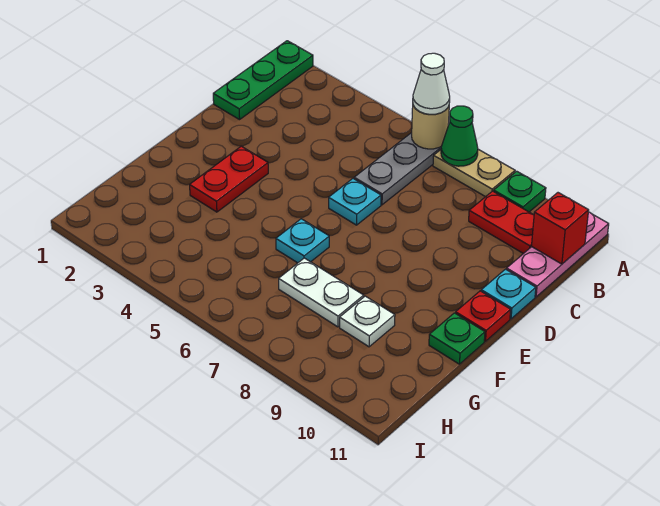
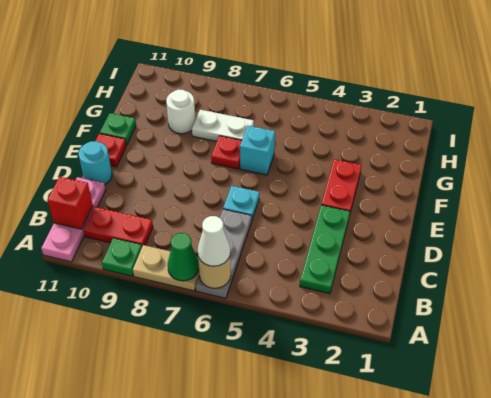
green 1x3 plate [213,41,313,120] -> green 1x3 plate moved to [300,205,350,294]
cyan 1x1 plate [481,269,536,319] -> cyan 1x1 round brick [79,141,112,185]
cyan 1x1 plate [276,219,329,263] -> cyan 1x1 brick [240,126,275,175]
none -> red 1x1 plate [211,136,242,169]
white 1x1 plate [340,296,395,347] -> white 1x1 round brick [166,89,195,134]

